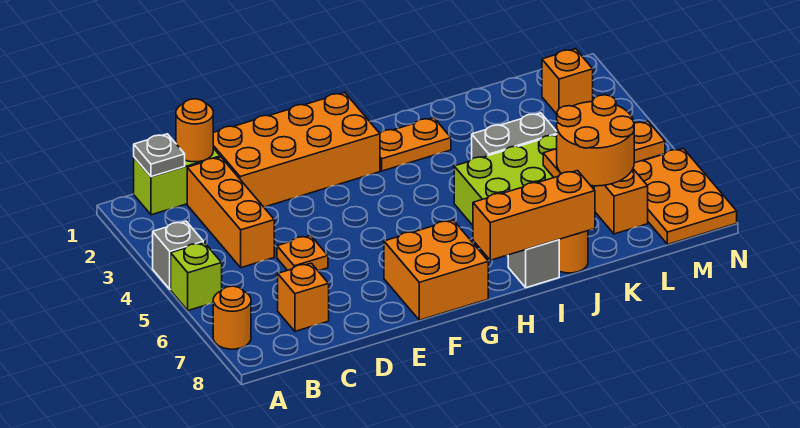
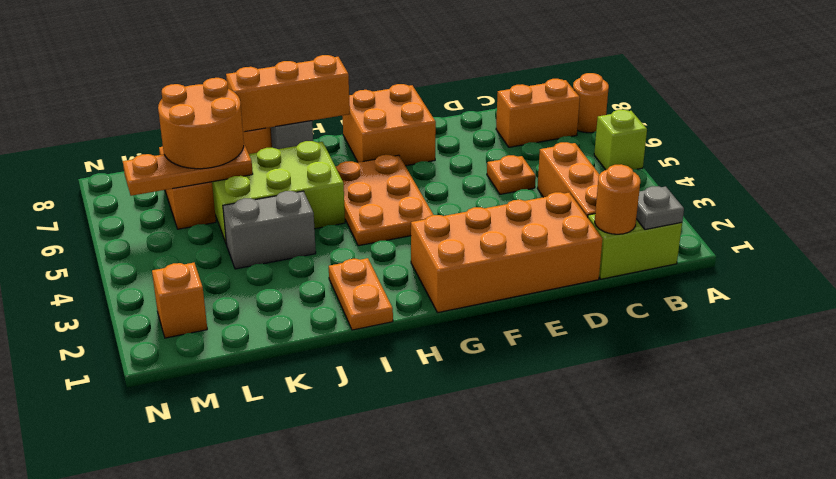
grey 1x1 brick [153,221,203,289] -> none
orange 1x1 brick [278,263,329,331] -> orange 1x2 brick [496,79,580,147]
orange 1x2 plate [380,118,451,171] -> orange 1x2 plate turned to [329,258,393,330]
orange 2x3 plate [633,149,737,244] -> orange 2x3 plate moved to [335,155,433,246]

